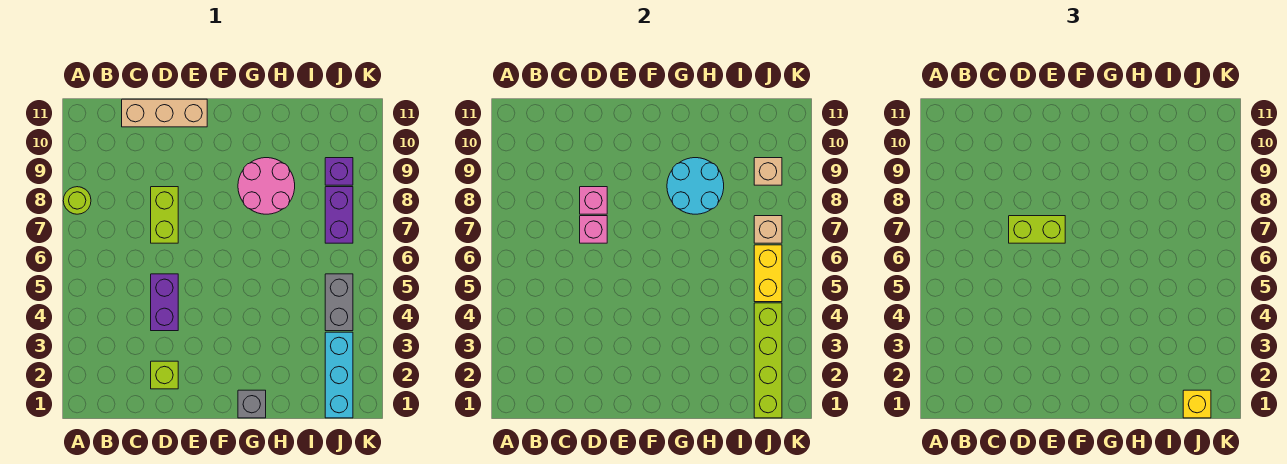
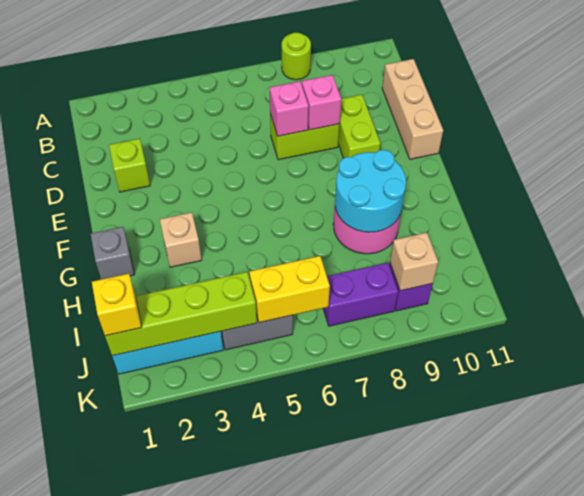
purple 1x2 brick [151,274,178,331] -> none
lime 1x2 brick [1009,216,1065,243] -> lime 1x2 brick moved to [338,95,380,158]
tan 1x1 brick [754,216,782,243] -> tan 1x1 brick moved to [160,212,202,267]

